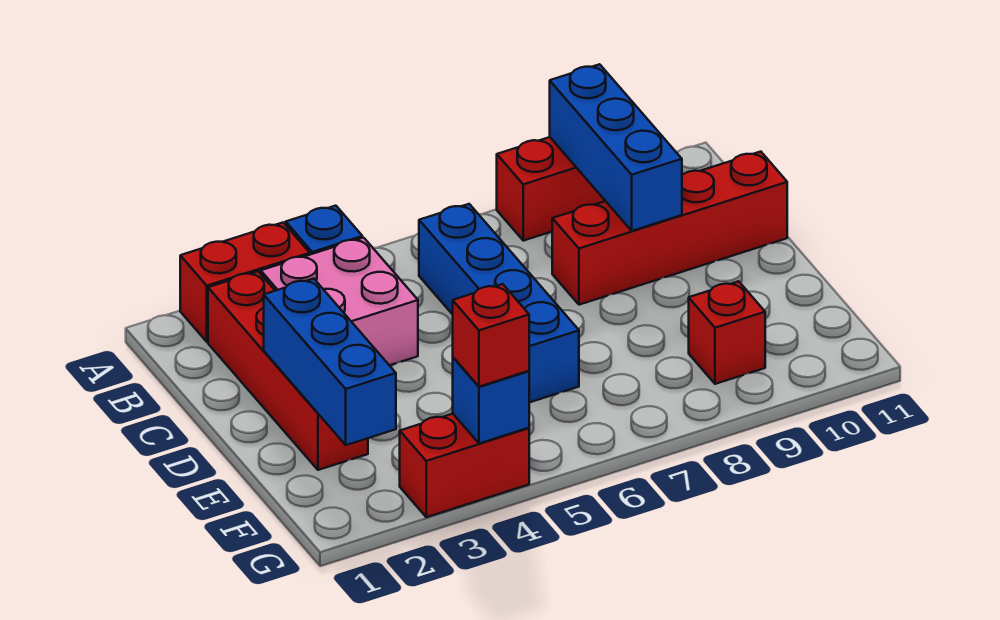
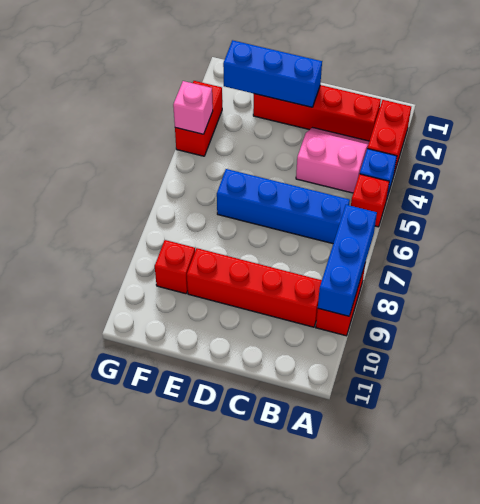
blue 1x3 brick [550,64,682,231] -> blue 1x3 brick turned to [318,205,377,316]
pink 2x2 brick [261,238,418,365] -> pink 2x2 slope [296,128,369,193]
red 1x4 brick [552,152,787,305] -> red 1x4 brick turned to [187,248,322,327]
blue 1x1 brick [453,357,529,443] -> pink 1x1 brick [173,81,213,134]
red 1x1 brick [453,284,529,387] -> red 1x1 brick moved to [351,174,389,227]

